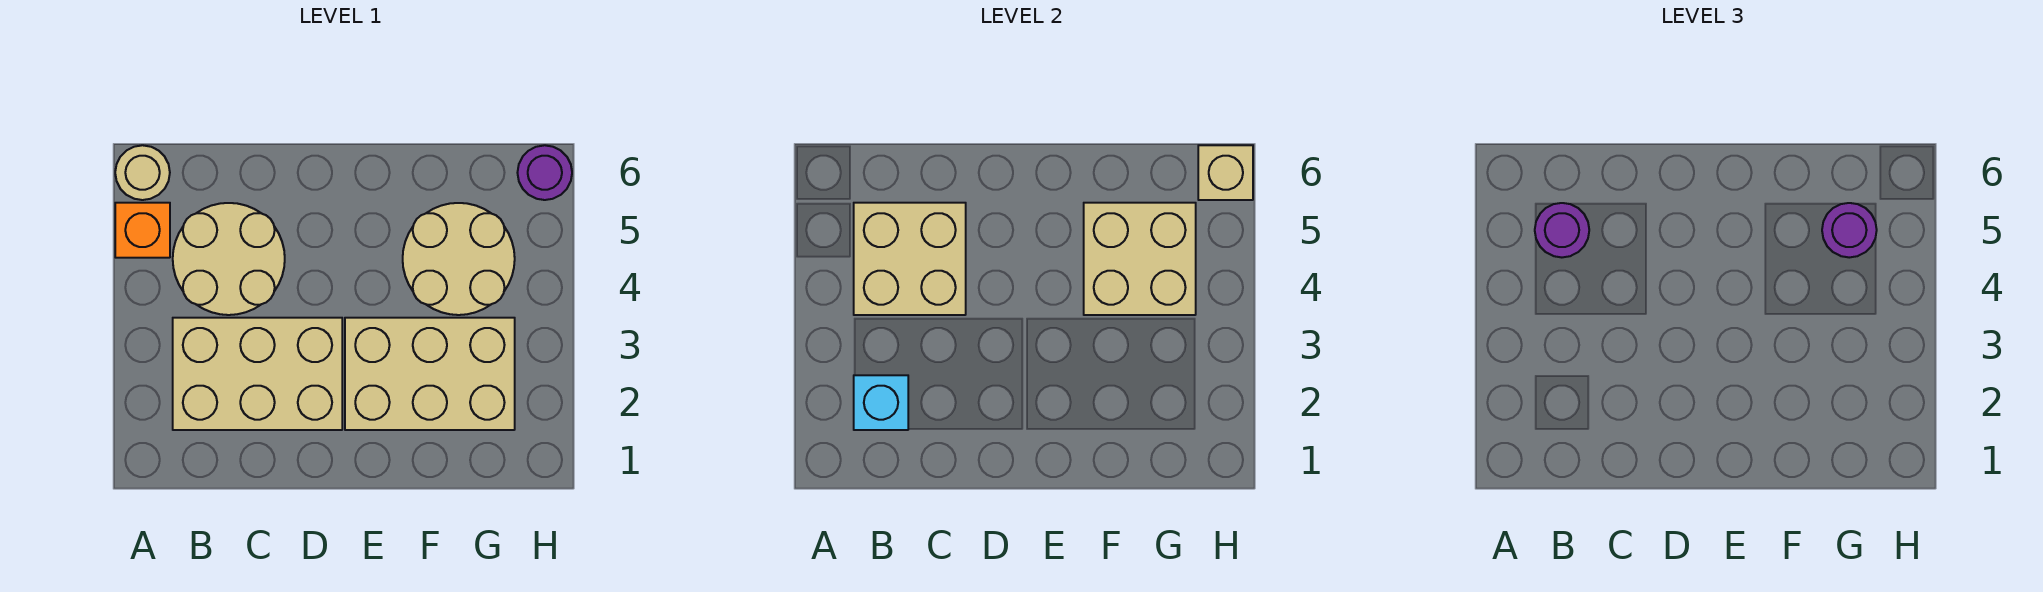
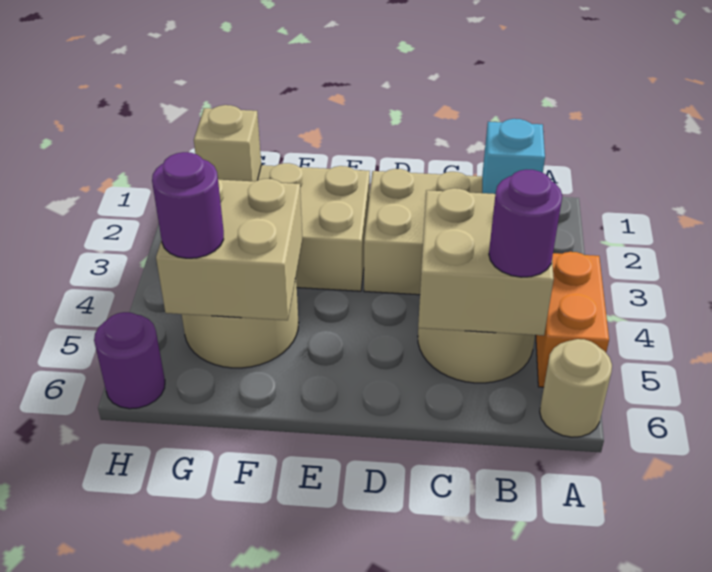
orange 1x1 brick [115,203,170,258] -> orange 1x2 brick [536,252,609,387]
tan 1x1 brick [1198,145,1253,200] -> tan 1x1 brick moved to [194,105,261,181]

